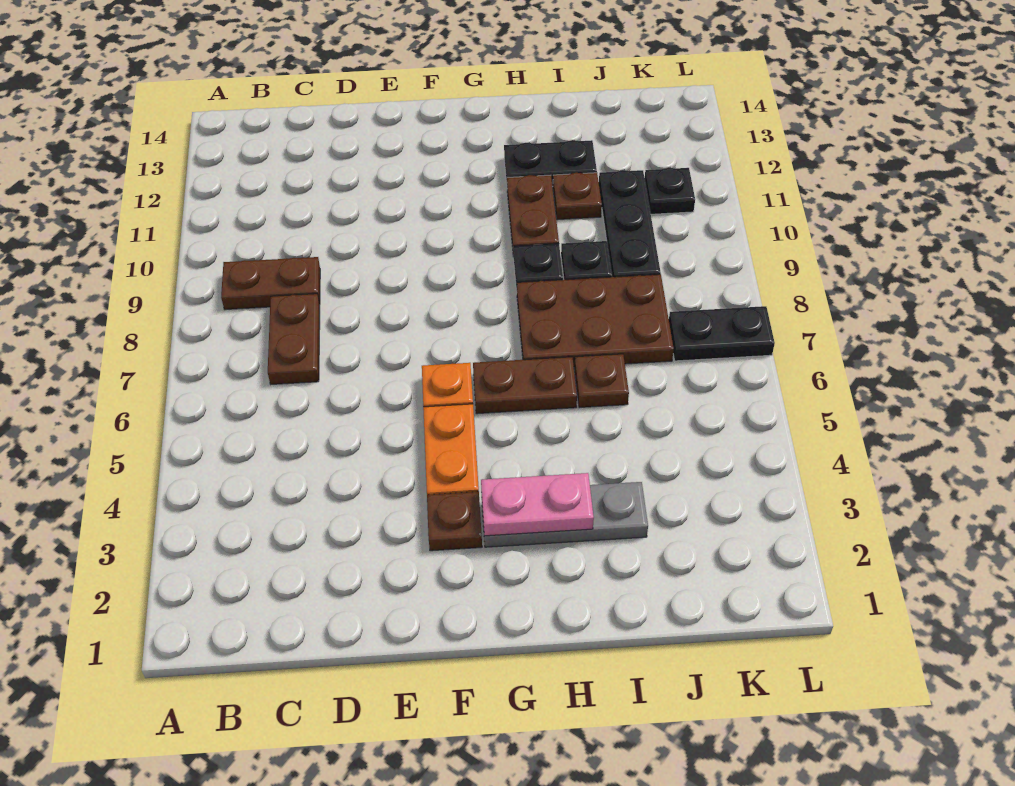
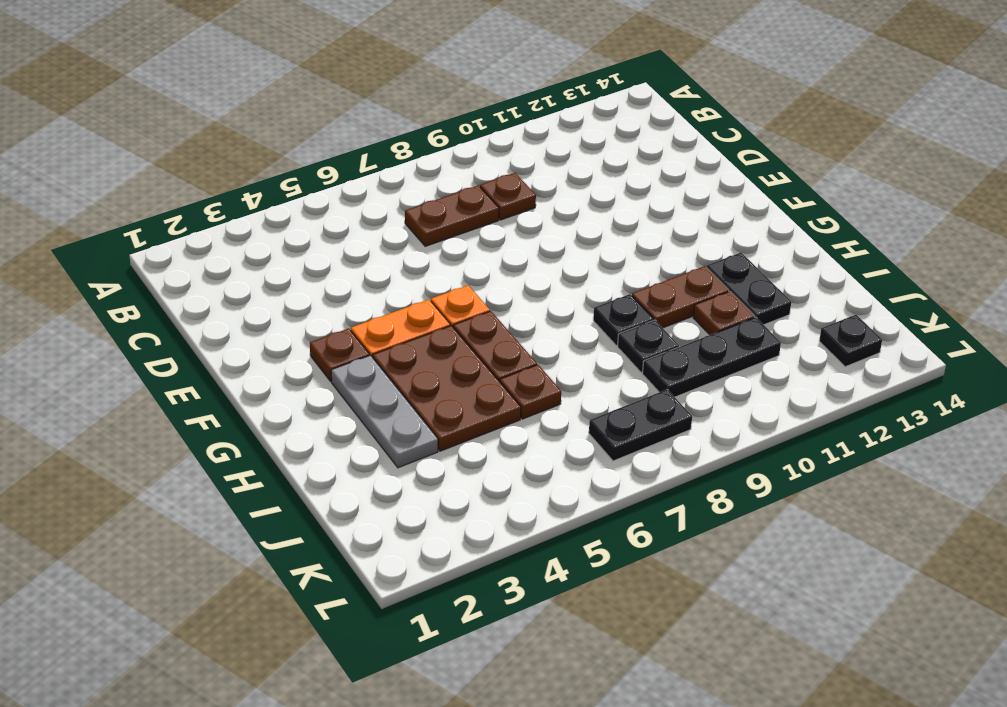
brown 1x2 plate [221,257,320,310] -> brown 1x1 plate [480,173,536,220]
pink 1x2 plate [481,473,594,536] -> none
brown 2x3 plate [517,274,674,366] -> brown 2x3 plate moved to [373,326,521,451]
black 1x2 plate [669,306,775,361] -> black 1x2 plate turned to [589,389,692,461]
black 1x1 plate [645,168,695,214] -> black 1x1 plate moved to [819,315,882,367]

